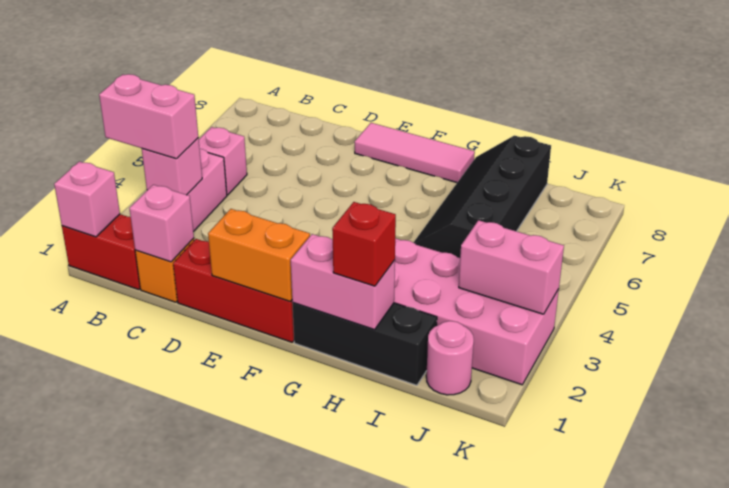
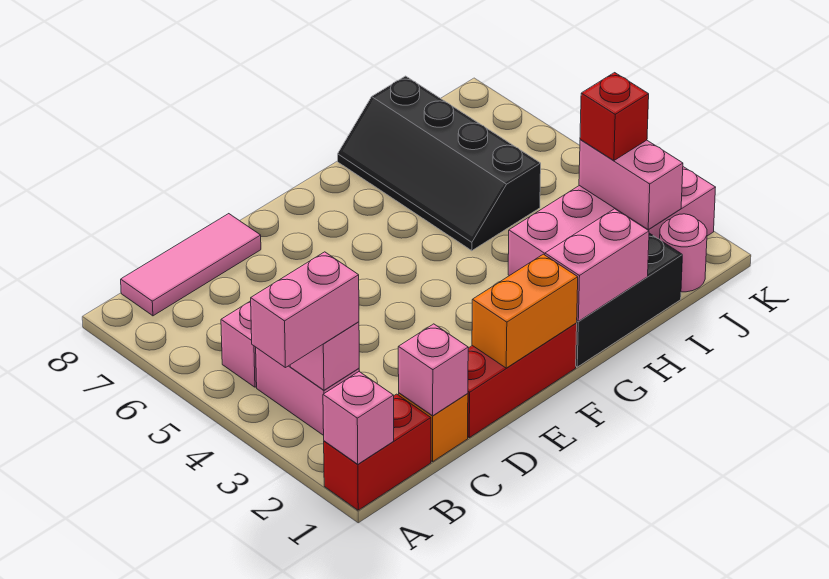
pink 1x3 tile [355,123,475,183] -> pink 1x3 tile moved to [121,214,261,316]
red 1x1 brick [332,202,396,286] -> red 1x1 brick moved to [580,73,649,160]
pink 1x2 brick [459,220,564,314] -> pink 1x2 brick turned to [579,140,683,229]

